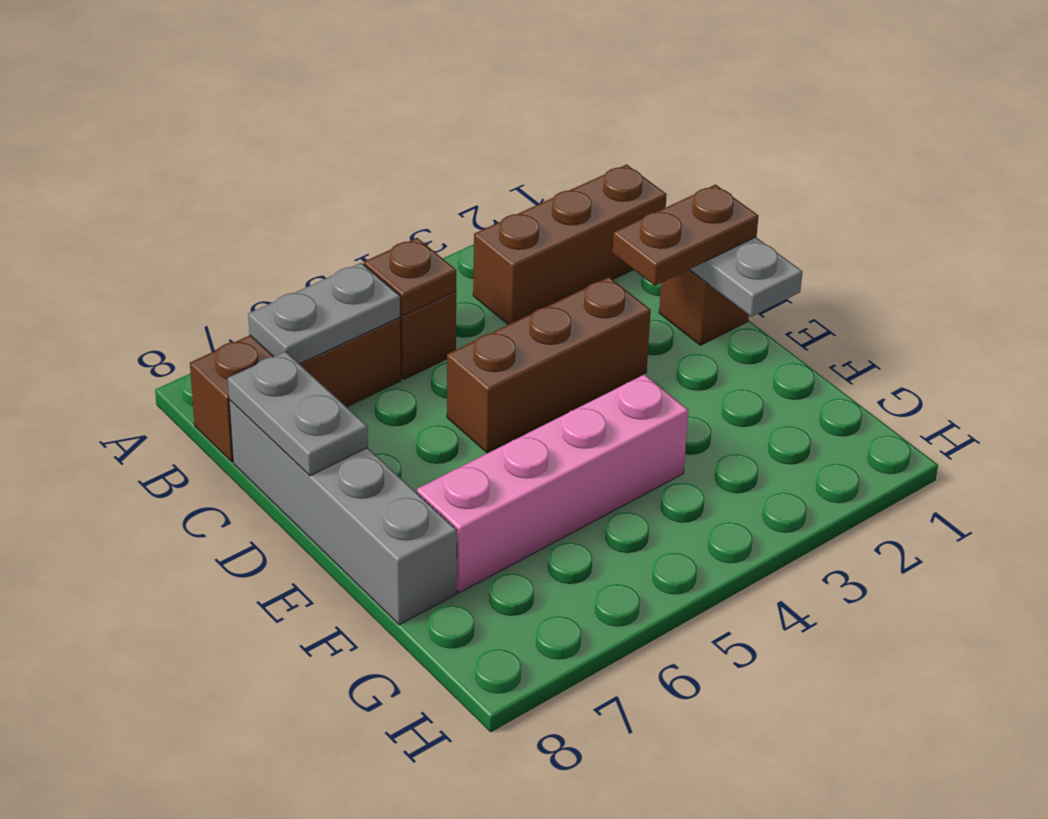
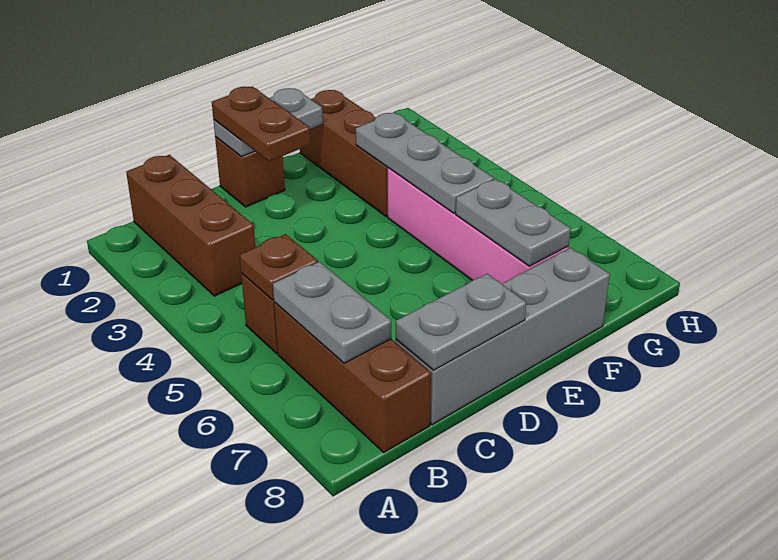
brown 1x3 brick [447,277,651,453] -> brown 1x3 brick moved to [300,90,388,217]
none -> grey 1x3 plate [356,112,494,213]
none -> grey 1x2 plate [456,179,571,266]

